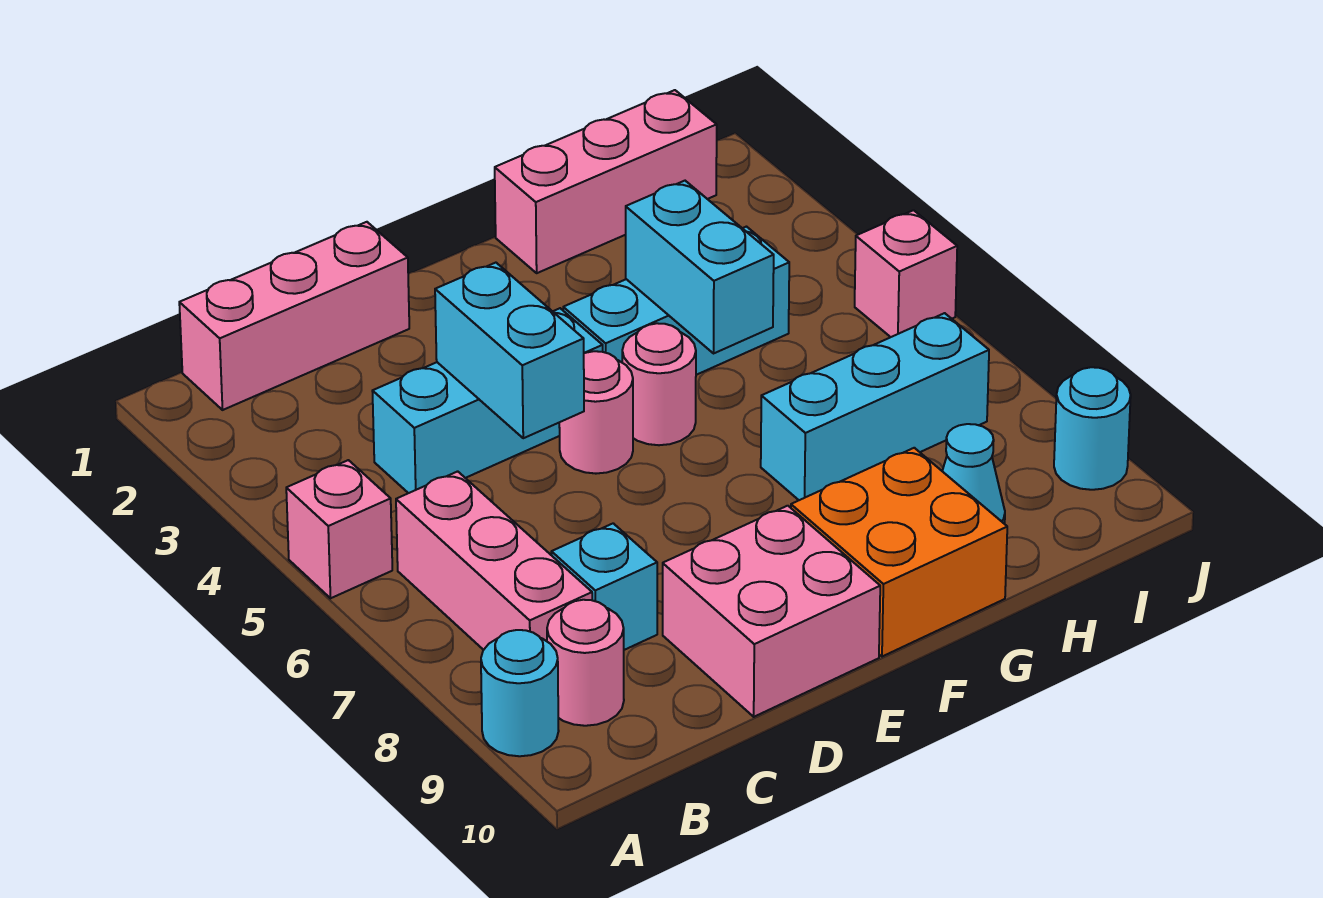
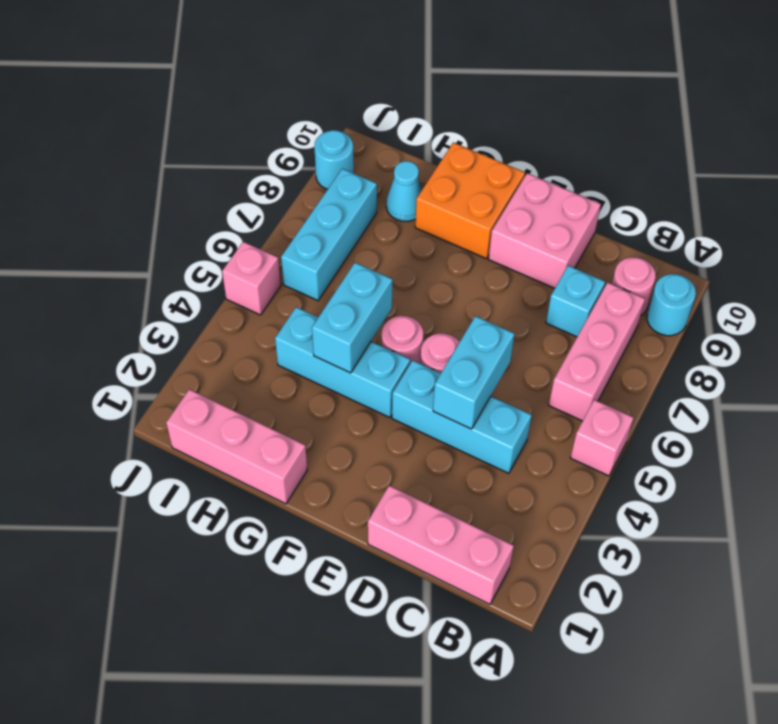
cyan 1x3 brick [761,313,989,500] -> cyan 1x3 brick turned to [281,169,377,301]

